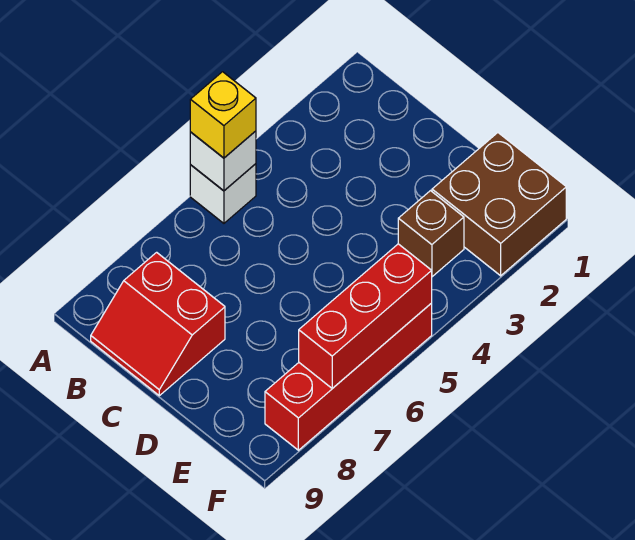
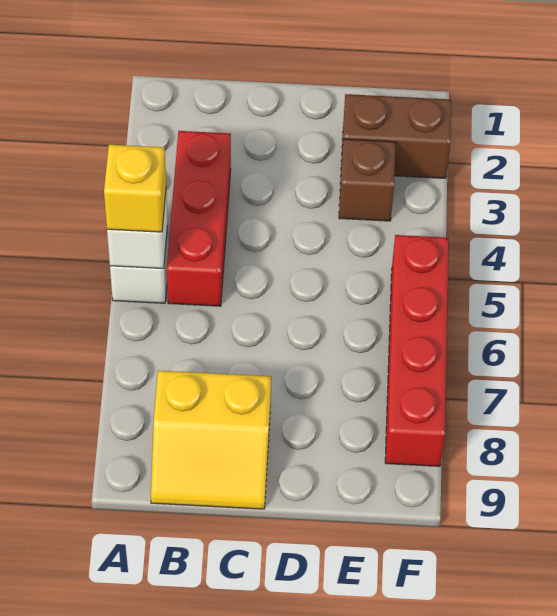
red 2x2 slope [91,252,225,396] -> yellow 2x2 slope [151,371,271,509]
brown 2x2 brick [432,133,566,276] -> brown 1x2 brick [341,94,451,178]
red 1x3 brick [299,244,432,388] -> red 1x3 brick moved to [167,131,231,306]

